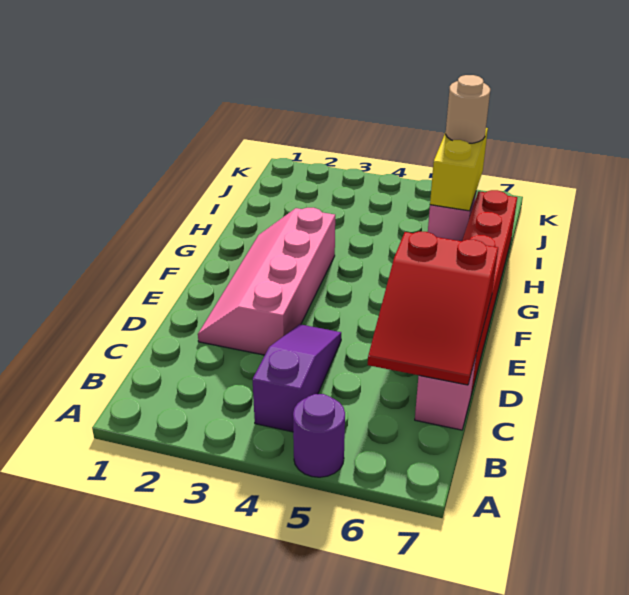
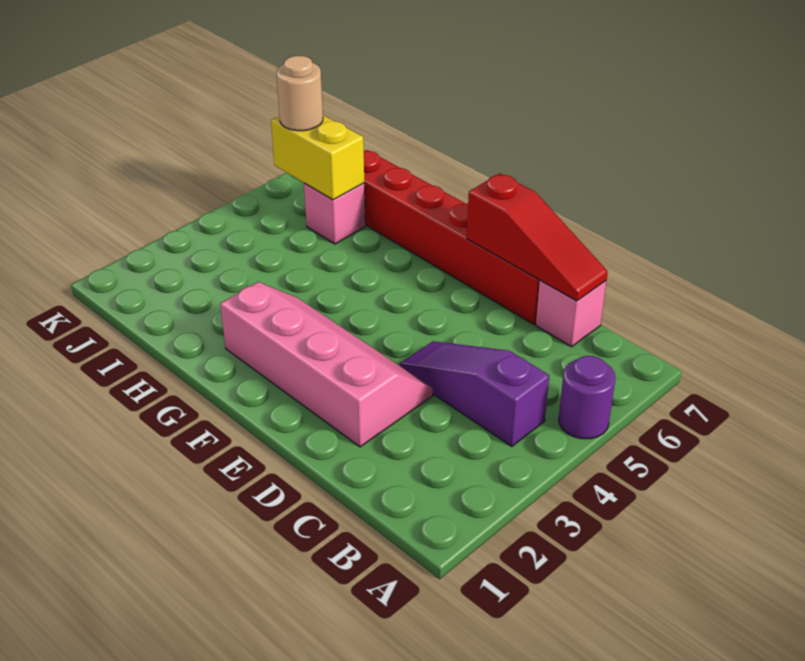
red 2x3 slope [368,232,498,385] -> red 1x3 slope [467,174,608,301]
pink 2x4 slope [198,208,335,355] -> pink 2x4 slope turned to [220,282,433,447]

